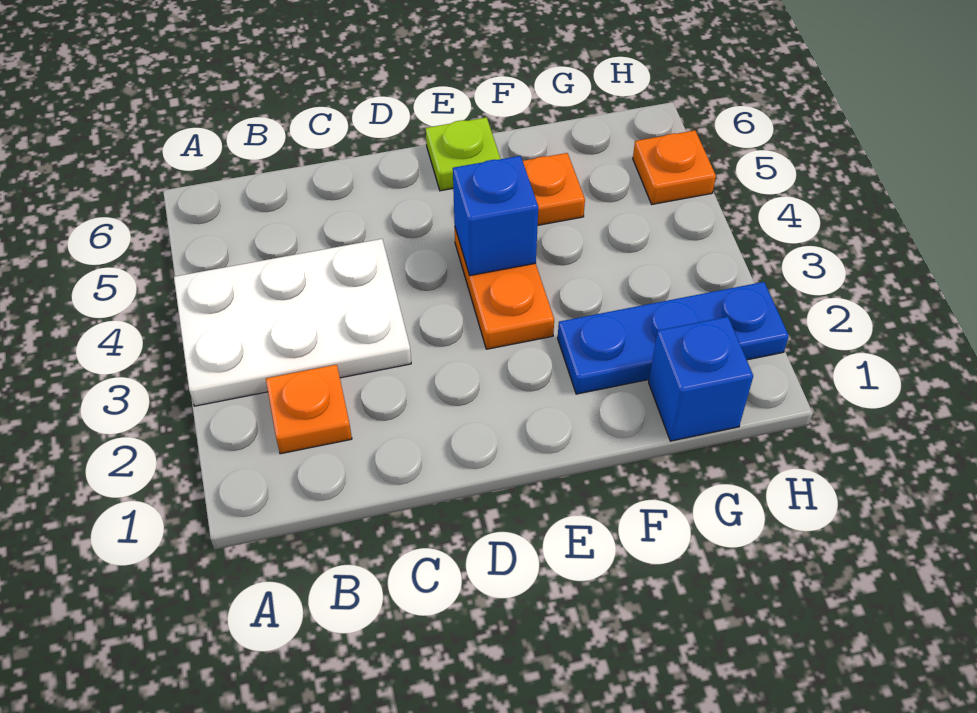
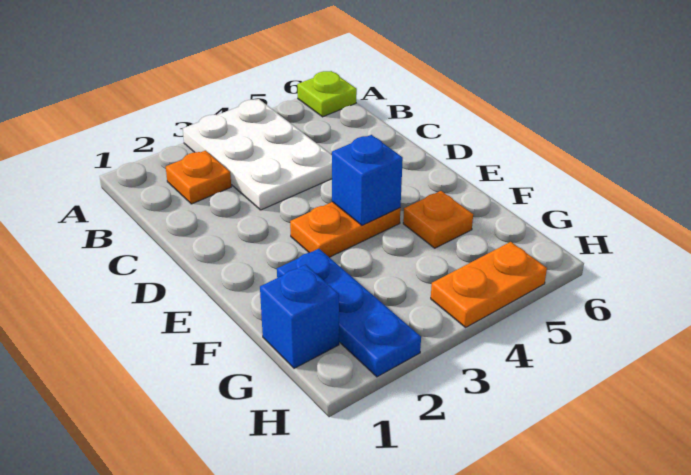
lime 1x1 plate [426,117,501,191] -> lime 1x1 plate moved to [297,71,357,117]
orange 1x1 plate [633,130,716,204] -> orange 1x2 plate [431,242,547,327]

